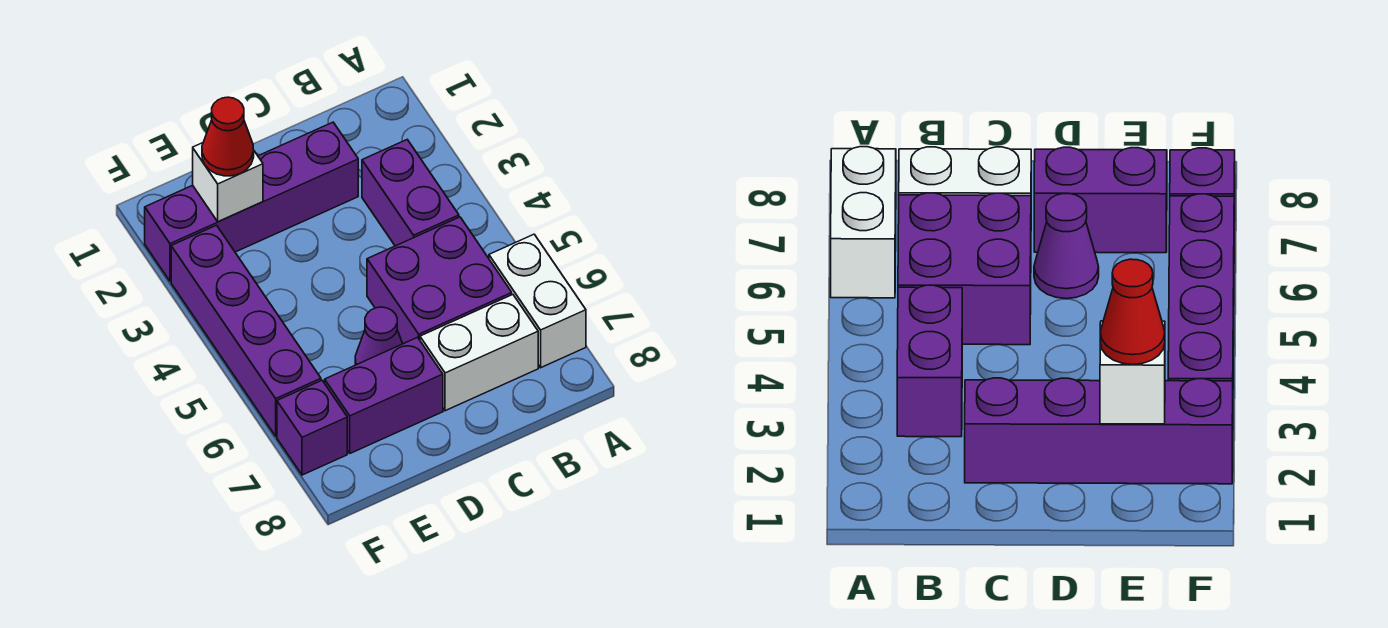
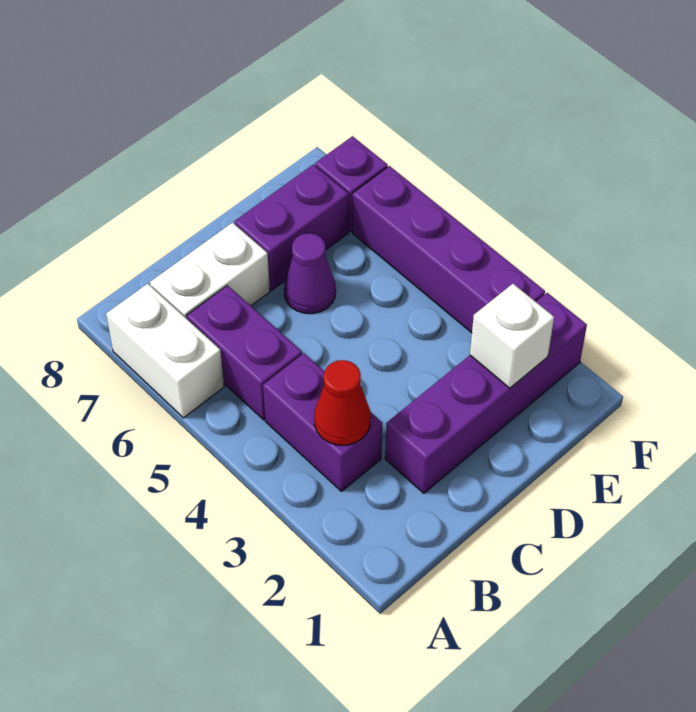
purple 2x2 brick [367,217,512,344] -> purple 1x2 brick [187,285,302,420]
red 1x1 cone [202,97,254,176] -> red 1x1 cone moved to [314,360,371,445]

